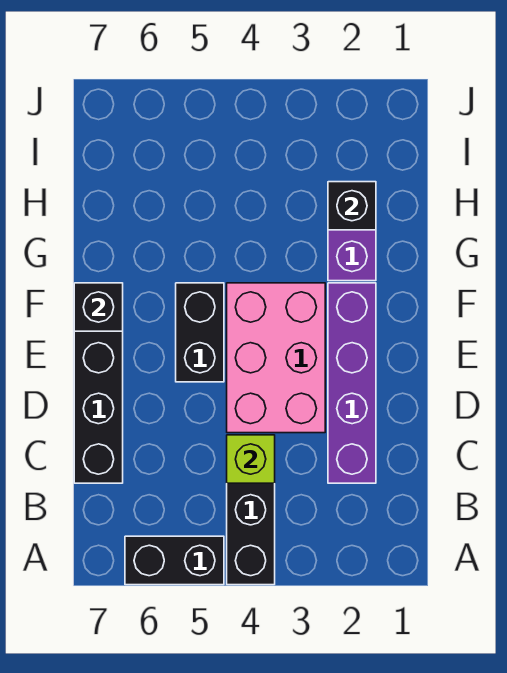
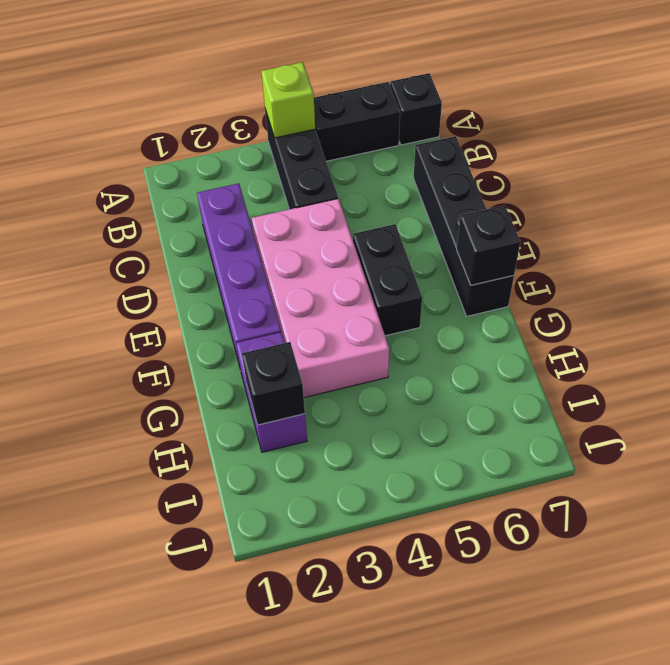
none -> black 1x1 brick [390,73,442,145]
lime 1x1 brick [227,435,275,483] -> lime 1x1 brick moved to [261,62,315,138]
pink 2x3 brick [227,283,325,433] -> pink 2x4 brick [252,199,389,398]

